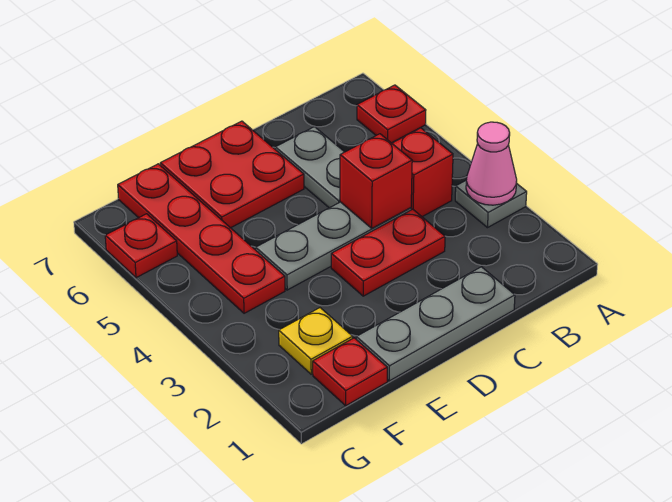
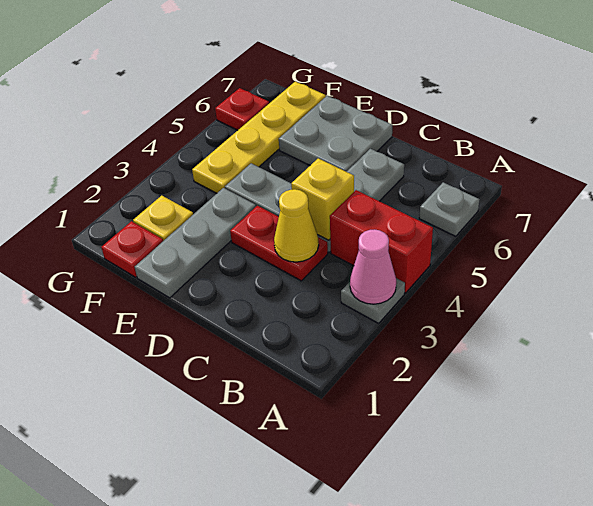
red 1x1 plate [357,85,426,143] -> grey 1x1 plate [419,182,480,236]
red 1x1 brick [392,128,453,217] -> red 1x2 brick [330,190,433,293]
grey 1x3 plate [356,267,515,381] -> grey 1x3 plate turned to [135,188,256,298]
none -> yellow 1x1 cone [274,189,319,262]
red 1x1 brick [340,134,412,228] -> yellow 1x1 brick [291,158,354,240]
red 2x2 plate [160,121,304,228] -> grey 2x2 plate [279,96,392,172]
red 1x4 plate [118,164,285,313] -> yellow 1x4 plate [192,82,326,193]

